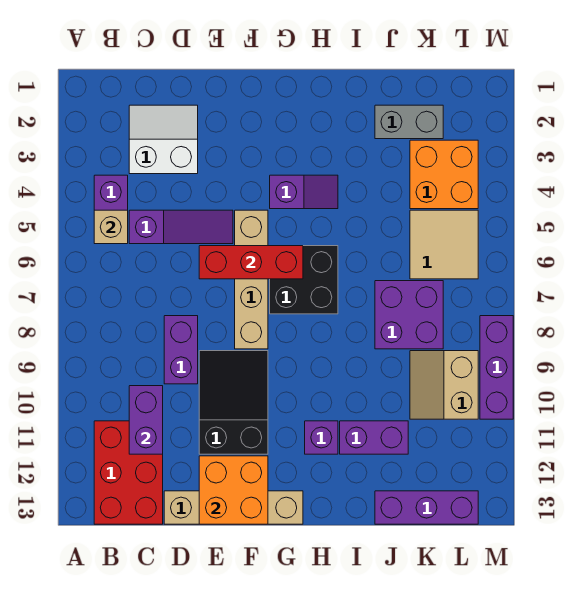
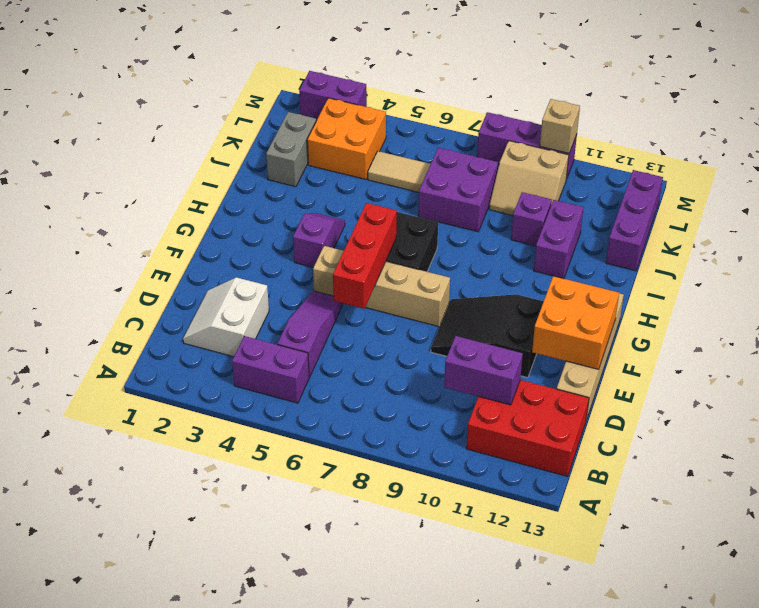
tan 1x1 brick [94,210,128,244] -> tan 1x1 brick moved to [540,99,580,153]
purple 1x2 brick [164,316,198,384] -> purple 1x2 brick moved to [299,71,367,120]
purple 1x1 brick [305,421,338,454] -> purple 1x1 brick moved to [511,192,552,246]
tan 2x2 tile [410,210,478,279] -> tan 1x2 tile [368,151,431,192]

